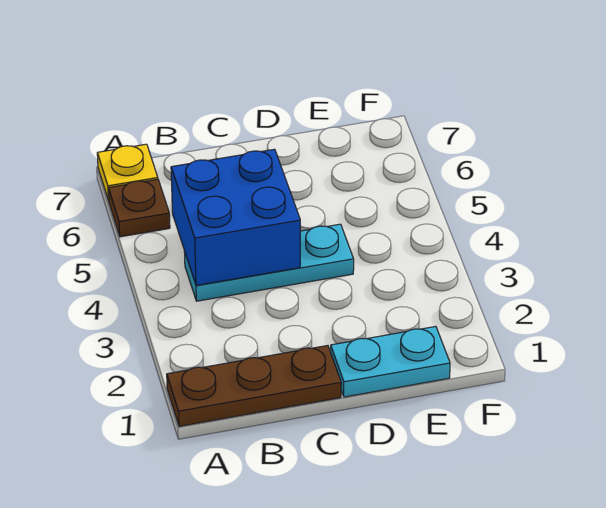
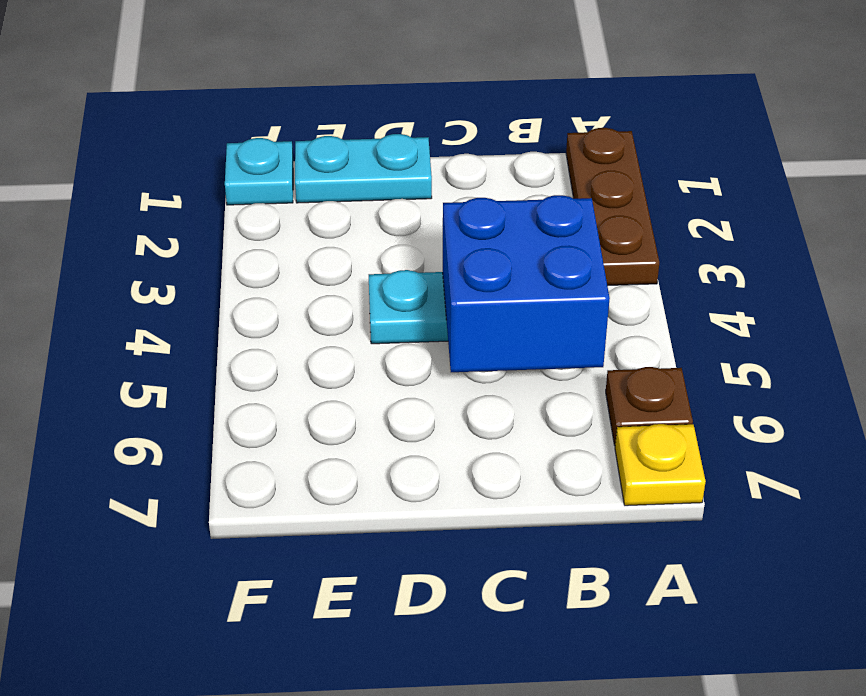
brown 1x3 plate [167,345,341,426] -> brown 1x3 plate turned to [566,128,659,286]
none -> cyan 1x1 plate [225,138,293,205]

